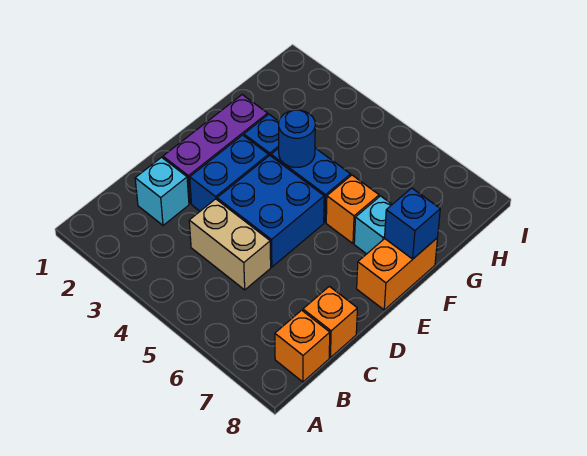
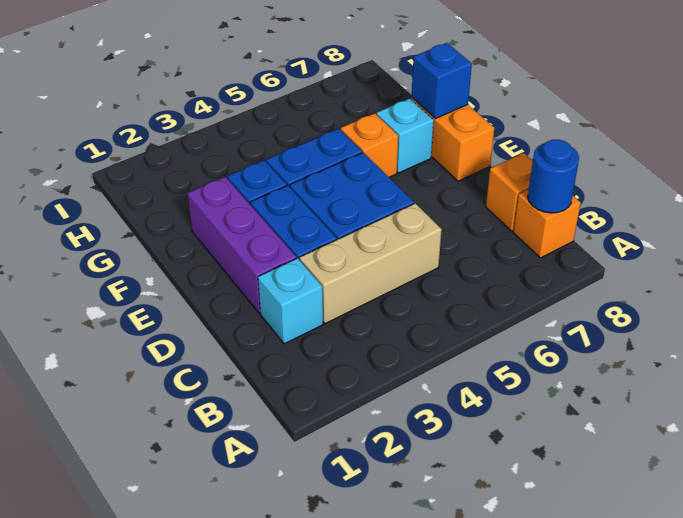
tan 1x2 brick [189,199,271,290] -> tan 1x3 brick [300,203,442,324]
blue 1x1 round brick [279,110,315,168] -> blue 1x1 round brick moved to [528,139,579,213]

